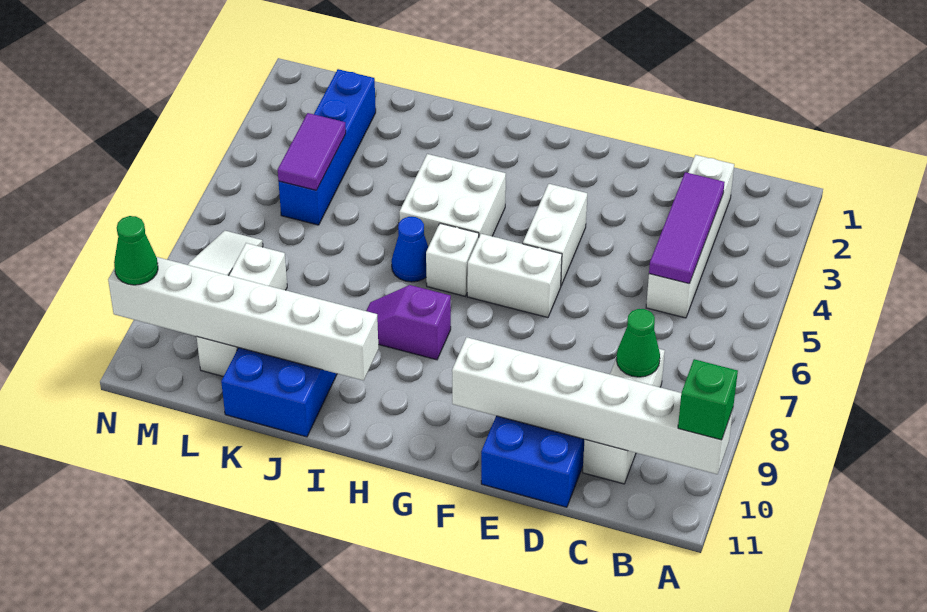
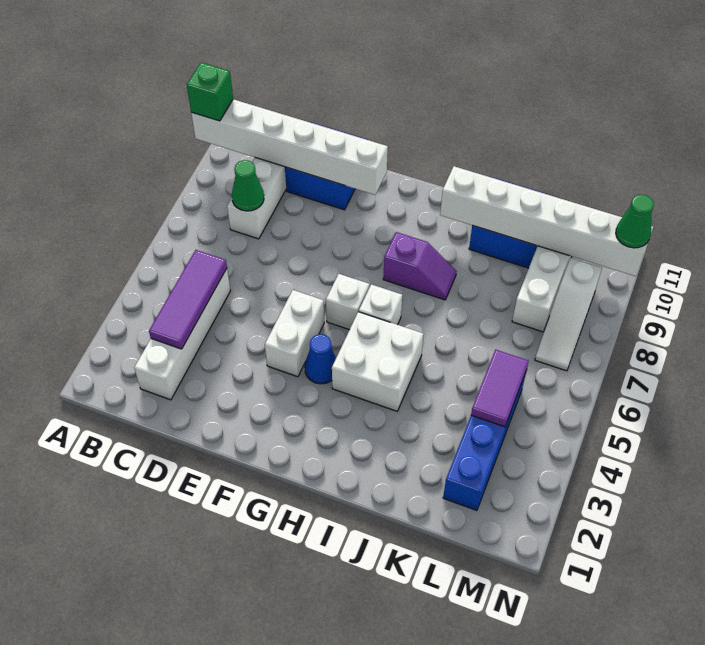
white 1x2 brick [467,234,562,318] -> white 1x1 brick [326,274,370,330]
blue 1x1 cone [391,217,428,282] -> blue 1x1 cone moved to [305,334,336,384]

